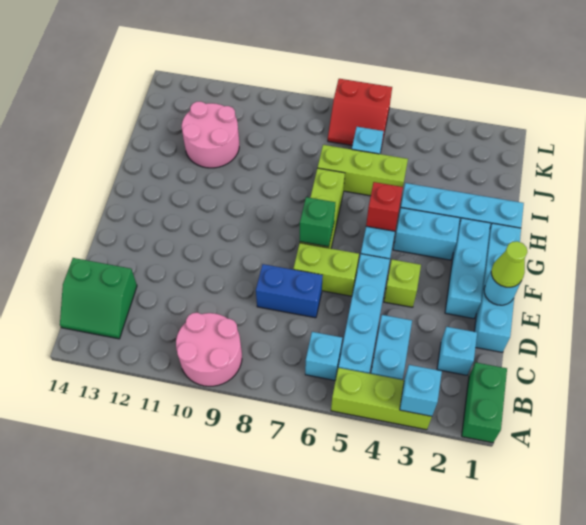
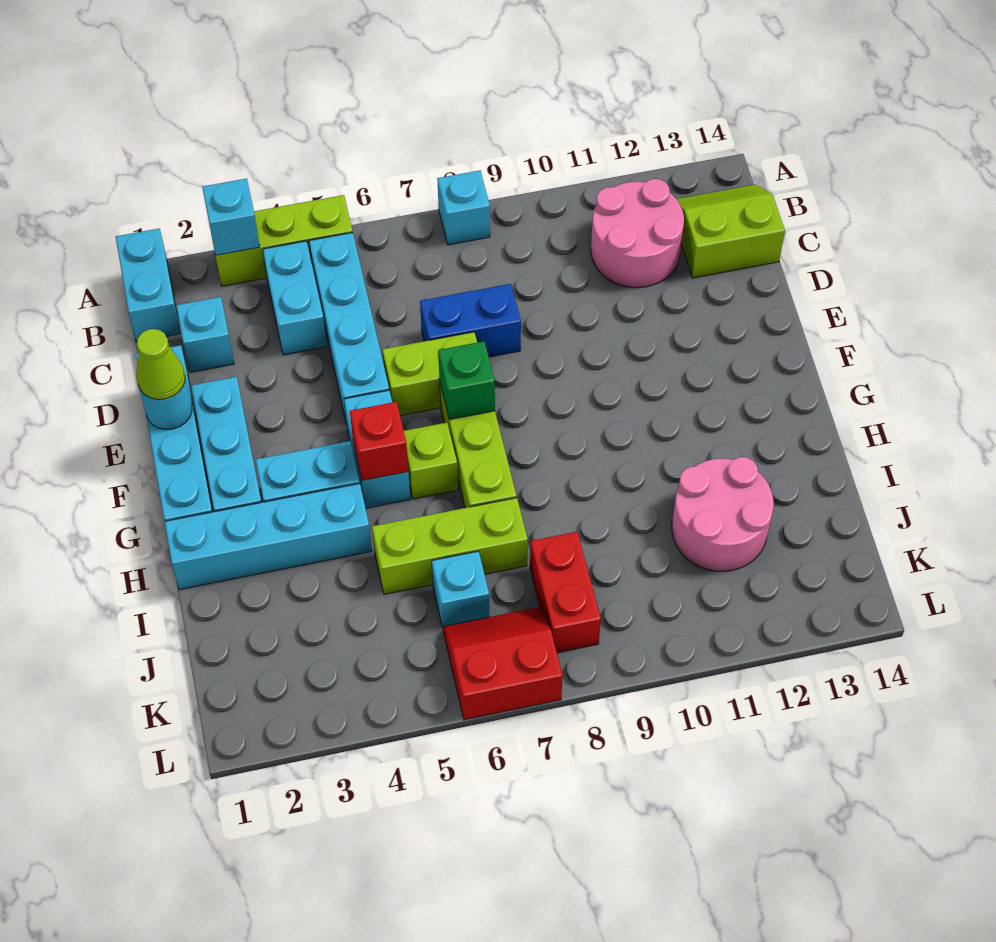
green 1x2 brick [462,362,507,443] -> cyan 1x2 brick [116,228,180,342]
pink 2x2 round brick [176,313,242,386] -> pink 2x2 round brick moved to [591,179,684,288]
cyan 1x1 brick [305,332,342,380] -> cyan 1x1 brick moved to [437,170,490,245]
green 2x2 slope [60,258,137,339] -> lime 2x2 slope [677,184,785,278]
lime 1x1 brick [384,260,421,307] -> lime 1x1 brick moved to [404,423,458,499]
none -> red 1x2 brick [530,532,601,653]

